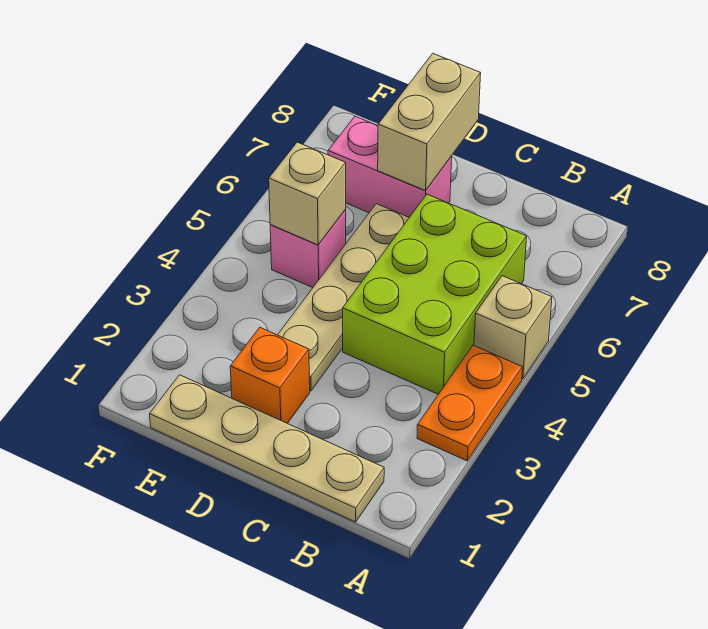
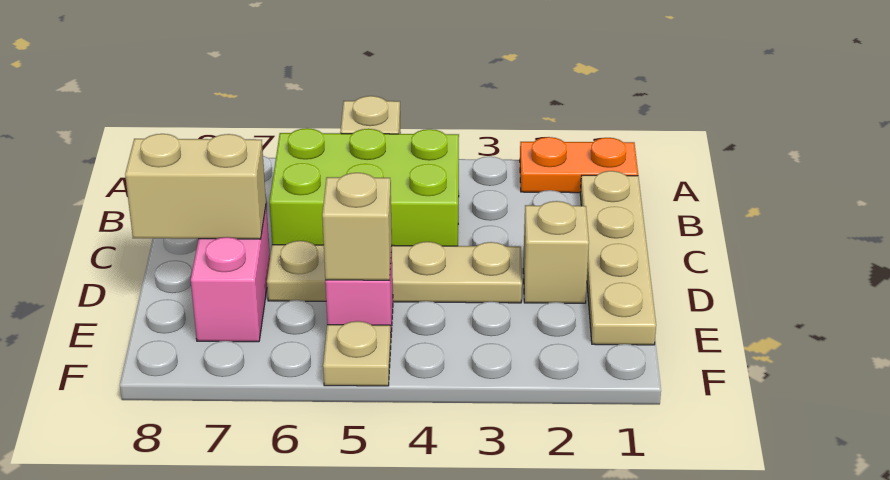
orange 1x2 plate [417,345,522,461] -> orange 1x2 plate moved to [520,137,638,193]
orange 1x1 brick [230,327,310,423] -> tan 1x1 brick [523,201,589,303]
none -> tan 1x1 plate [323,321,391,386]

